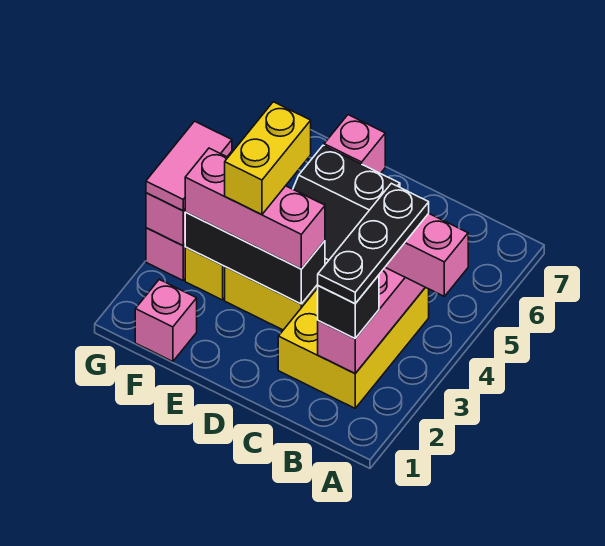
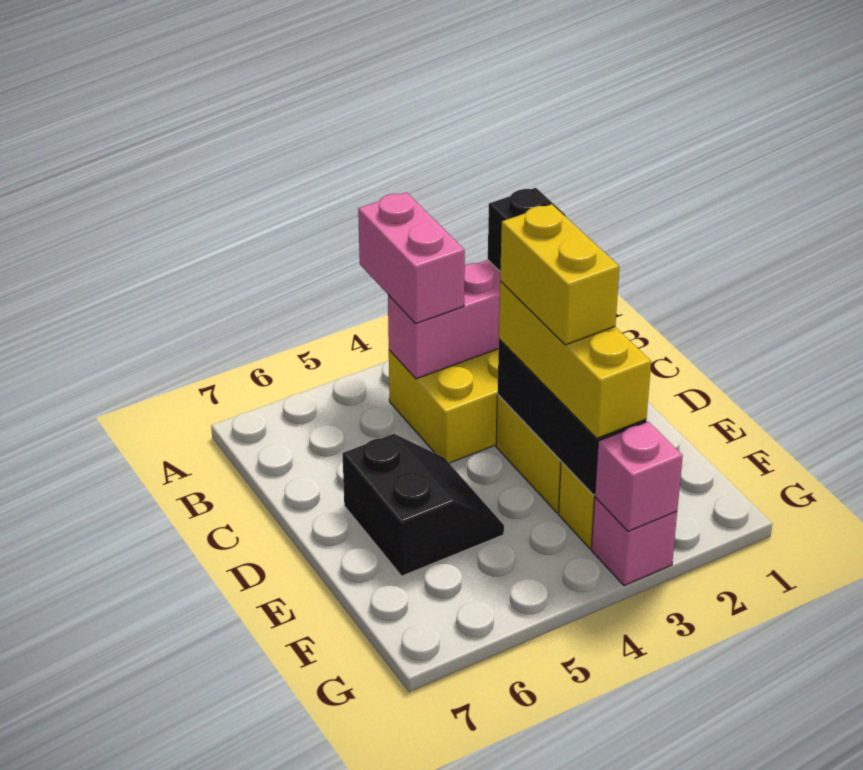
black 1x3 plate [317,183,429,304] -> none
pink 1x3 brick [185,148,325,269] -> yellow 1x3 brick [499,281,651,438]
yellow 1x2 brick [225,102,311,215] -> yellow 1x2 brick turned to [500,204,619,345]
pink 1x1 brick [324,115,385,174] -> none
pink 1x1 brick [135,280,197,361] -> none
pink 1x2 tile [146,121,232,211] -> none

